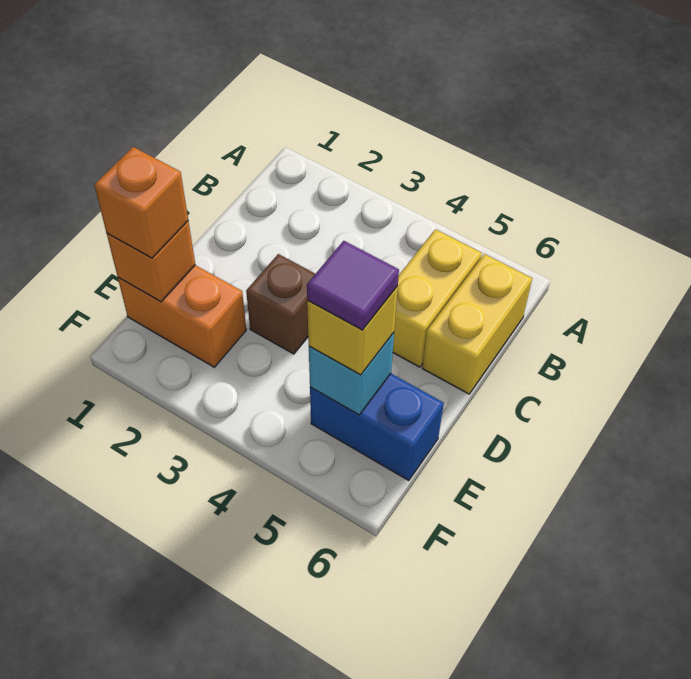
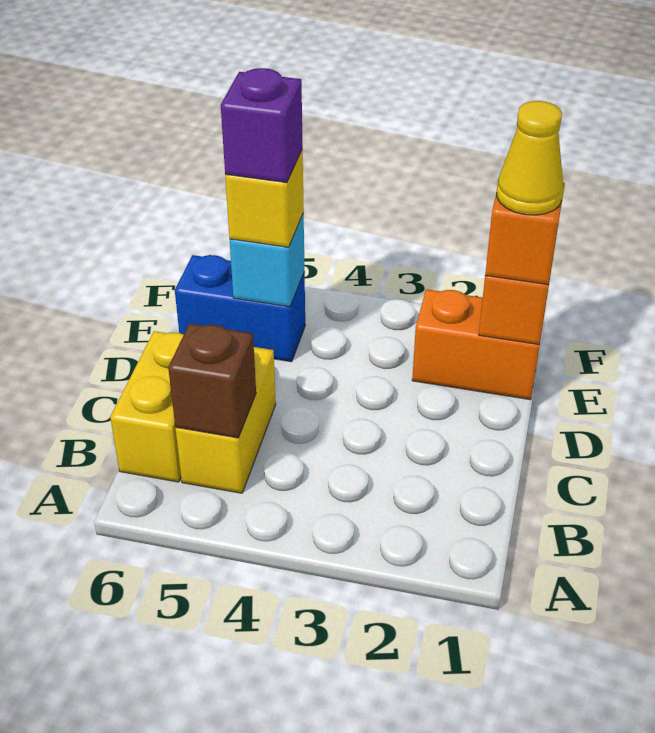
brown 1x1 brick [246,254,315,354] -> brown 1x1 brick moved to [168,324,256,438]
none -> yellow 1x1 cone [497,101,564,215]
purple 1x1 tile [307,241,399,330] -> purple 1x1 brick [221,68,303,183]

